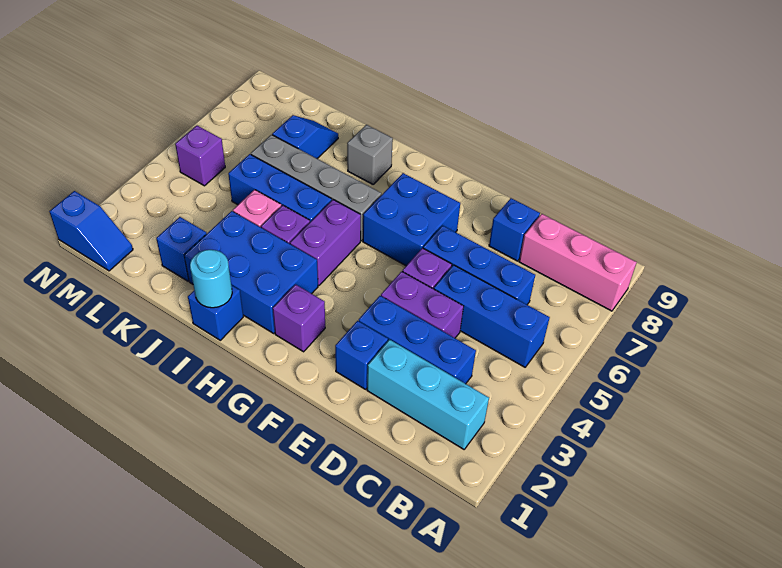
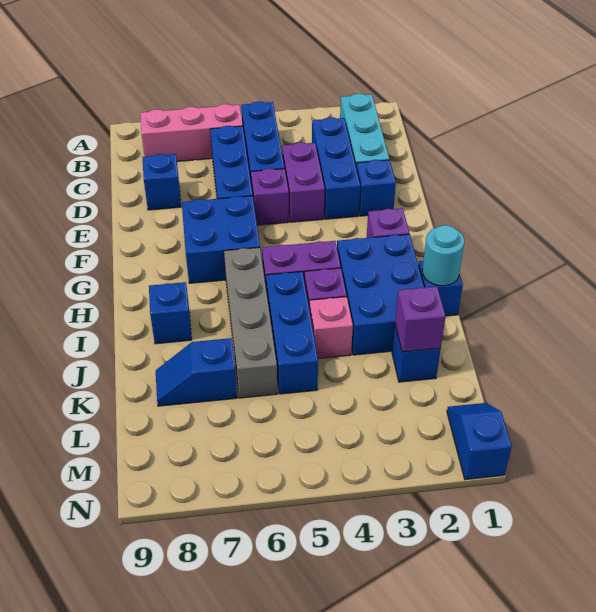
pink 1x3 brick [519,214,637,311] -> pink 1x3 brick turned to [140,104,243,161]
grey 1x1 brick [347,125,393,184] -> blue 1x1 brick [149,282,192,344]
purple 1x1 brick [175,126,225,186] -> purple 1x1 brick moved to [395,286,446,352]

